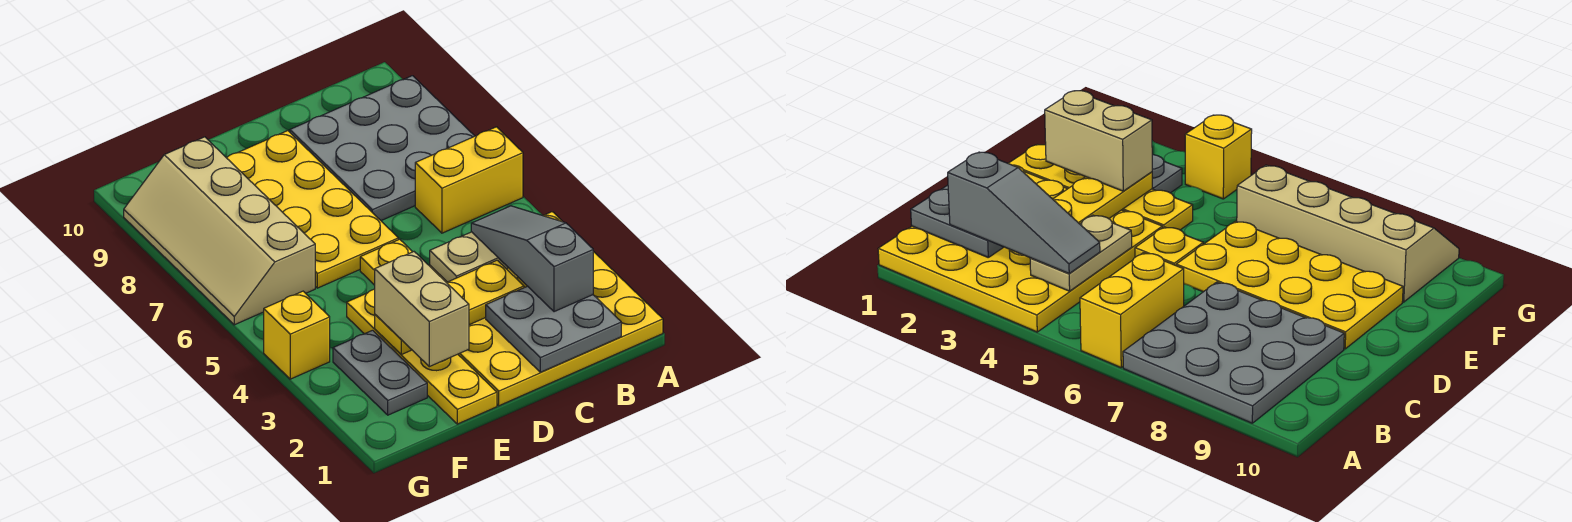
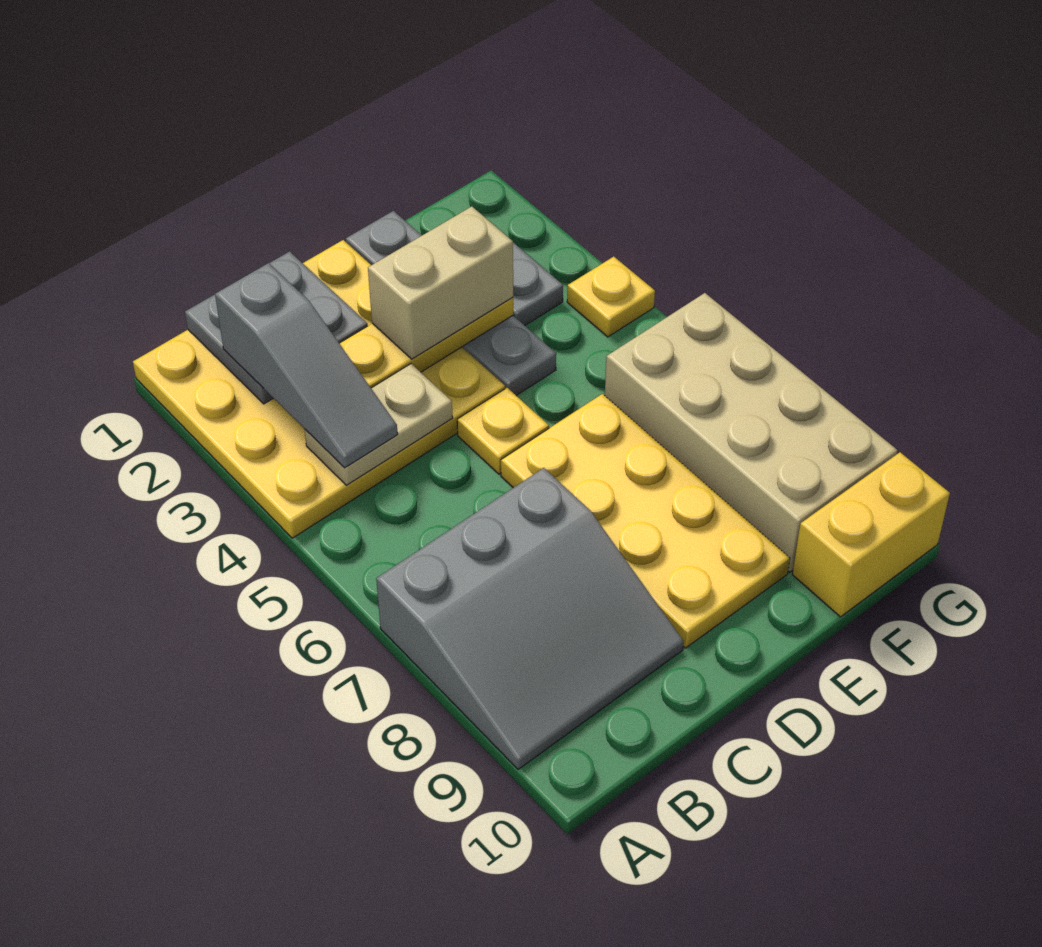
yellow 1x2 brick [415,127,523,233] -> yellow 1x2 brick moved to [792,452,950,617]
grey 3x3 plate [290,76,474,221] -> grey 3x3 slope [376,468,684,769]
yellow 1x4 plate [347,289,497,424] -> grey 1x4 plate [346,211,556,395]
tan 1x2 brick [375,252,469,367] -> tan 1x2 brick turned to [368,206,513,359]
tan 2x4 slope [124,137,315,325] -> tan 2x4 brick [605,293,897,572]
yellow 1x1 brick [264,291,330,379] -> yellow 1x1 plate [567,257,655,337]

